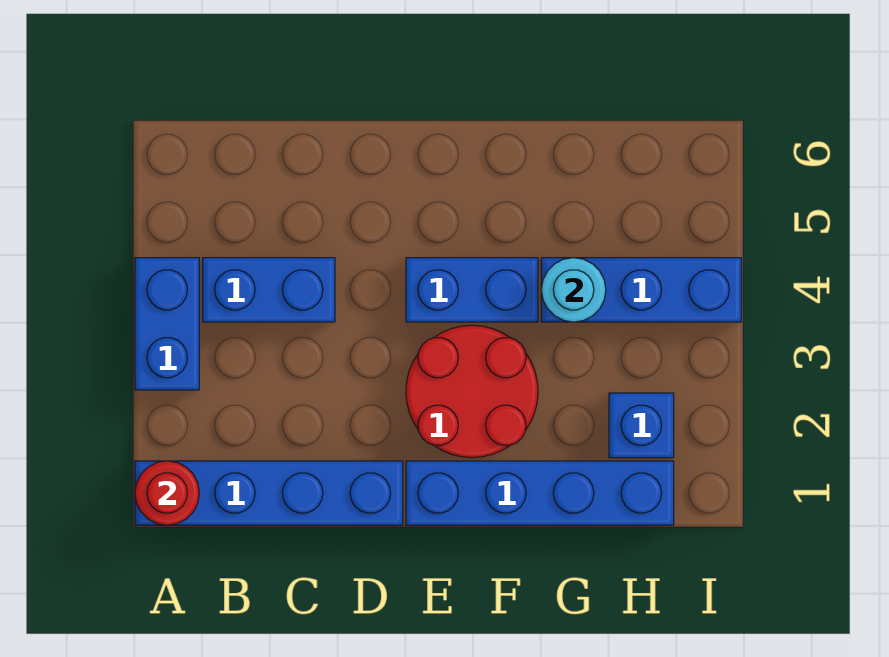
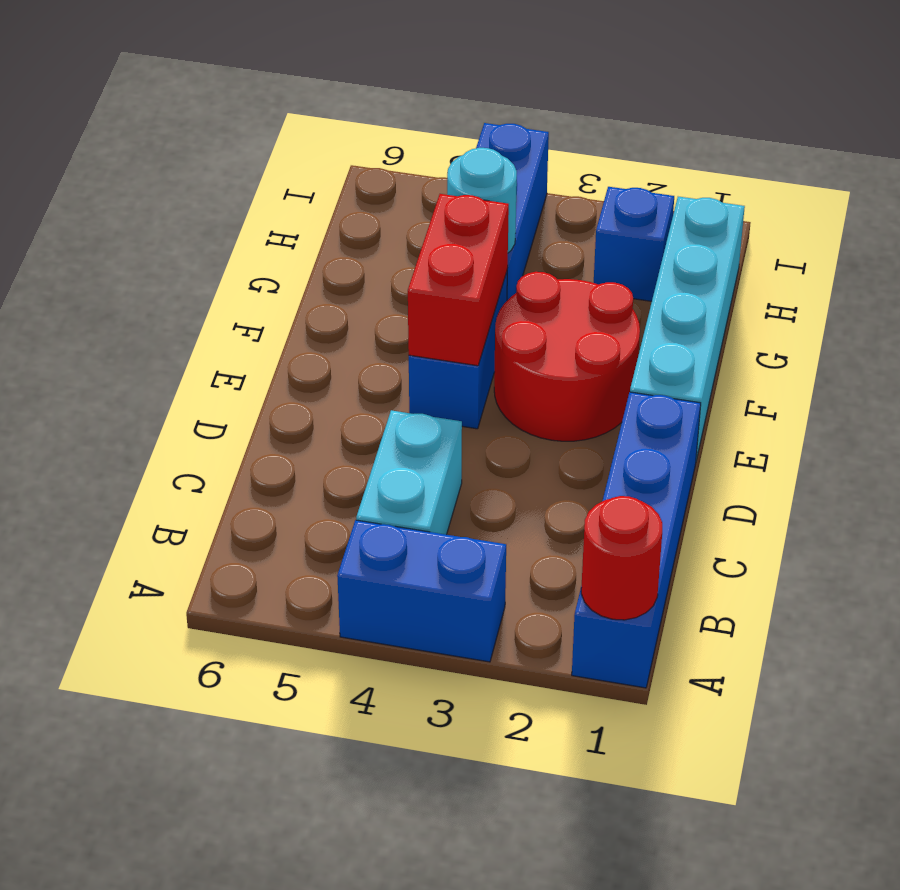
blue 1x2 brick [203,258,335,322] -> cyan 1x2 brick [356,410,462,535]
blue 1x4 brick [406,461,674,525] -> cyan 1x4 brick [630,197,745,460]
none -> red 1x2 brick [408,194,509,366]

